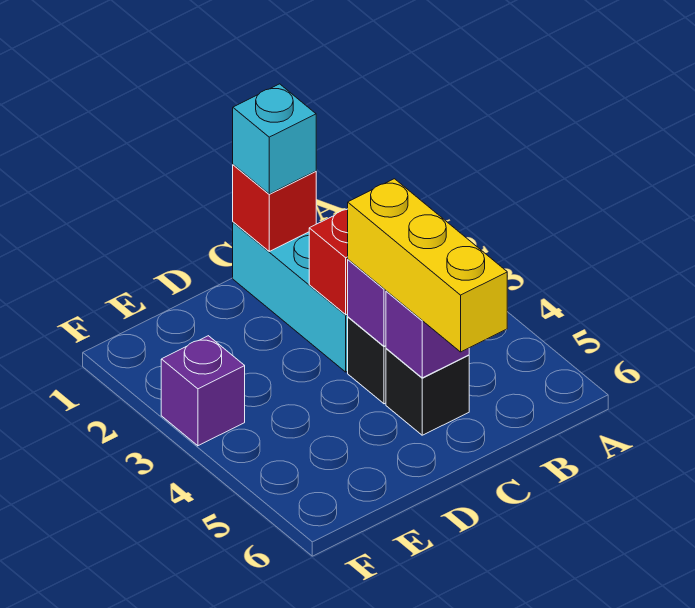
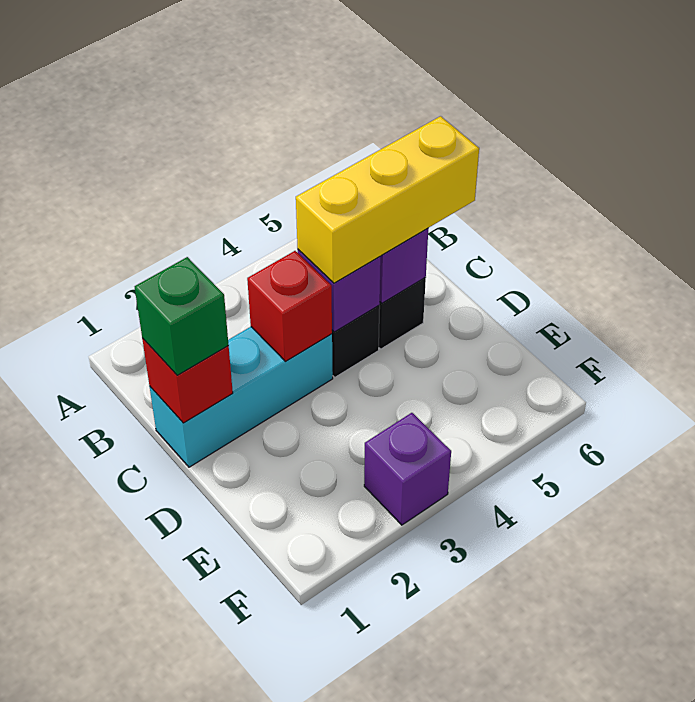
cyan 1x1 brick [233,84,316,194] -> green 1x1 brick [135,257,228,375]

